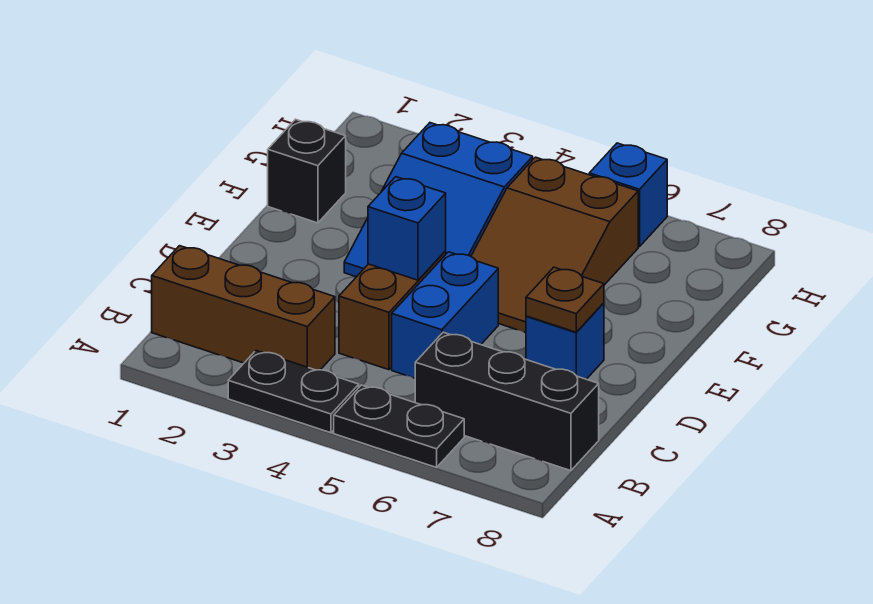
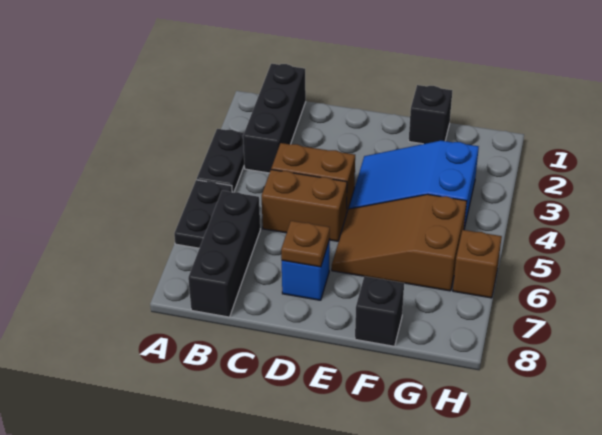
brown 1x3 brick [152,246,335,370] -> black 1x3 brick [243,64,306,173]
blue 1x2 brick [392,252,498,378] -> brown 1x2 brick [262,170,347,241]
blue 1x1 brick [368,177,446,280] -> none
none -> black 1x1 brick [355,276,404,346]
blue 1x1 brick [589,143,667,247] -> brown 1x1 brick [453,230,502,298]

